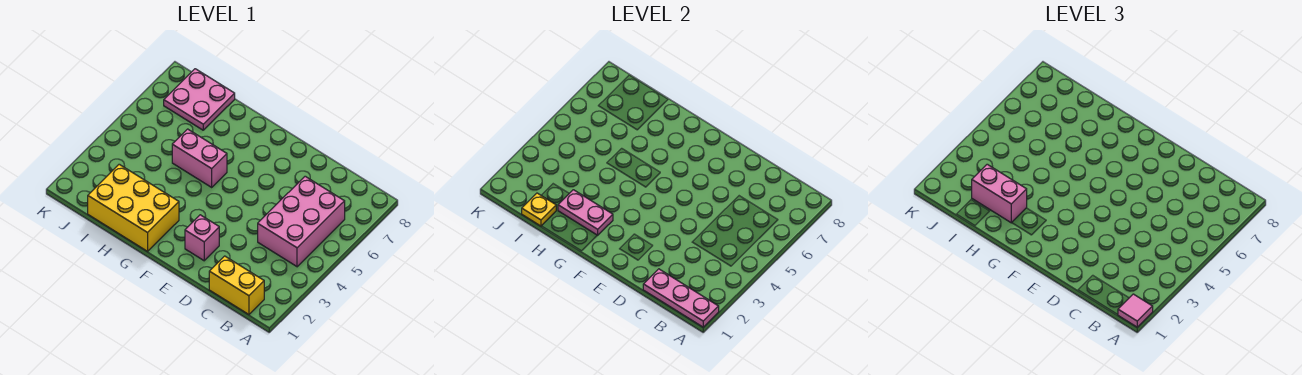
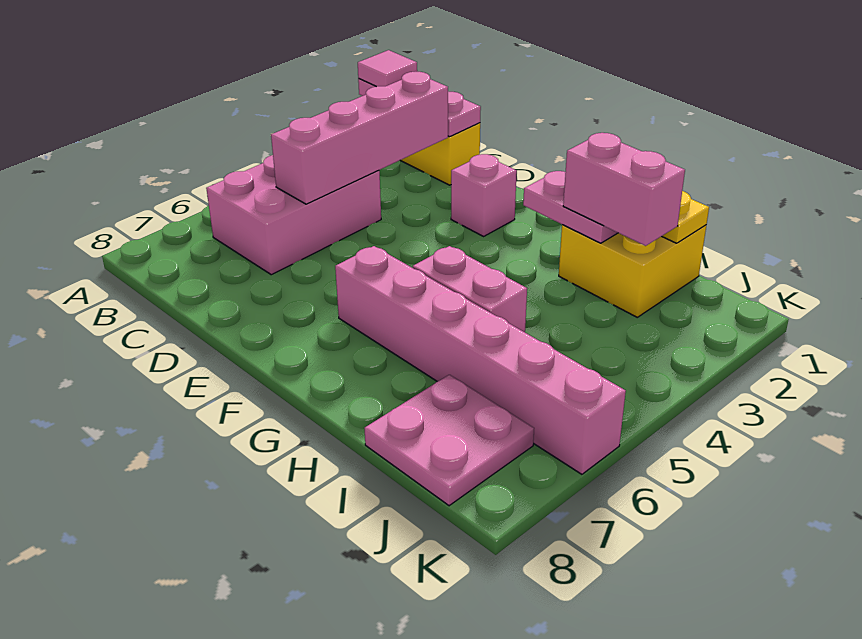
none -> pink 1x4 brick [271,72,448,204]
none -> pink 1x6 brick [335,246,626,474]
yellow 2x3 brick [88,164,179,251] -> yellow 2x2 brick [559,225,706,317]

